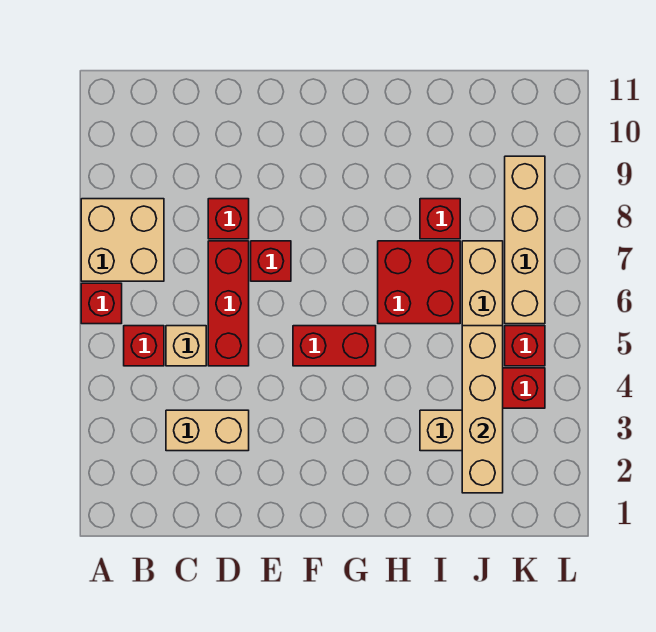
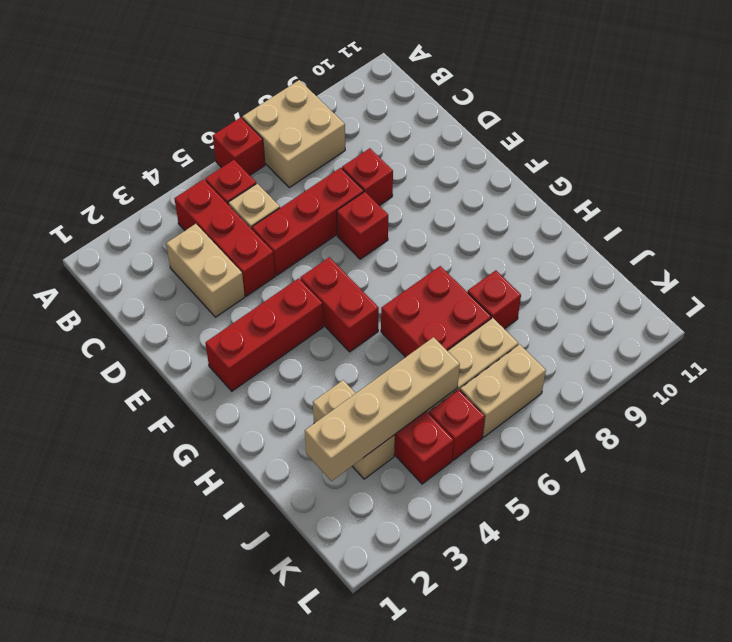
none -> red 1x3 brick [174,179,275,296]
none -> red 1x3 brick [205,278,323,391]
tan 1x4 brick [505,156,545,324] -> tan 1x2 brick [460,344,546,437]

